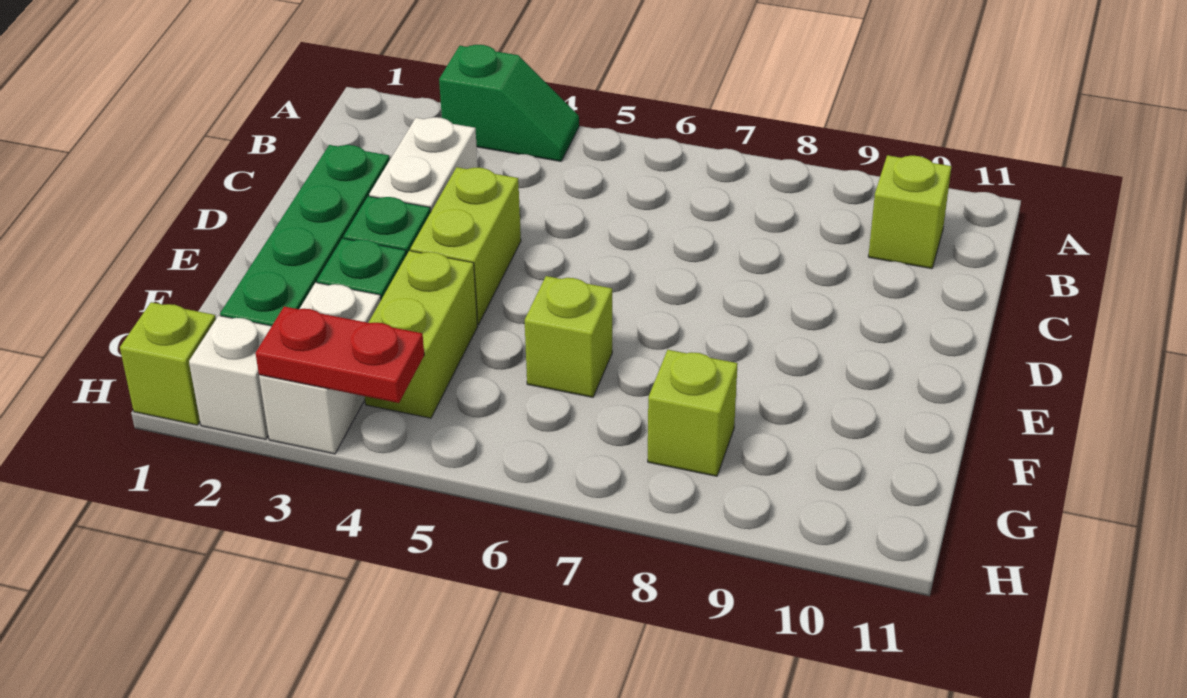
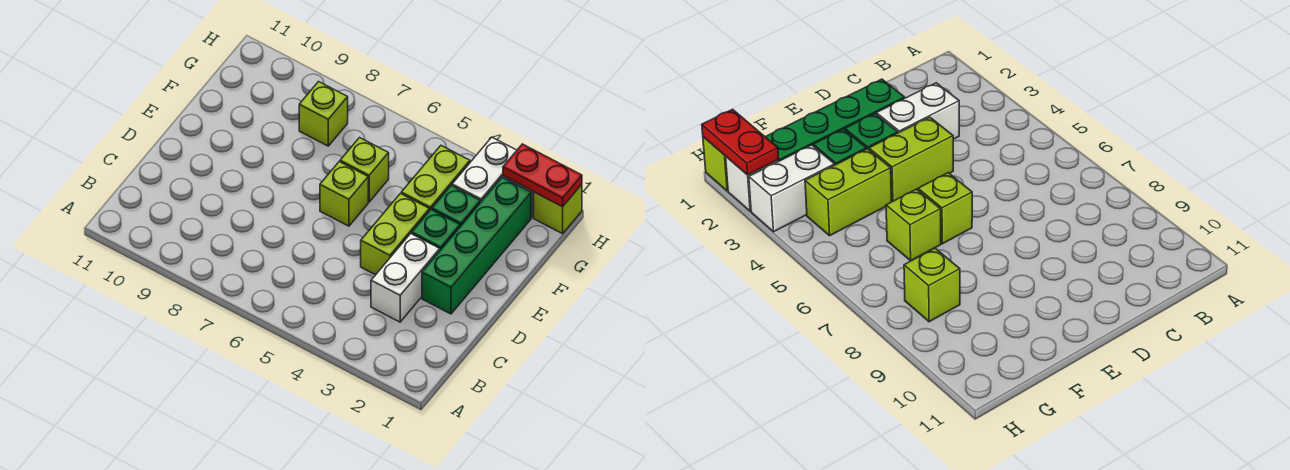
green 1x2 slope [439,45,579,161] -> none
lime 1x1 brick [868,155,951,269] -> lime 1x1 brick moved to [320,162,368,226]
red 1x2 plate [256,306,424,403] -> red 1x2 plate moved to [503,144,582,207]

